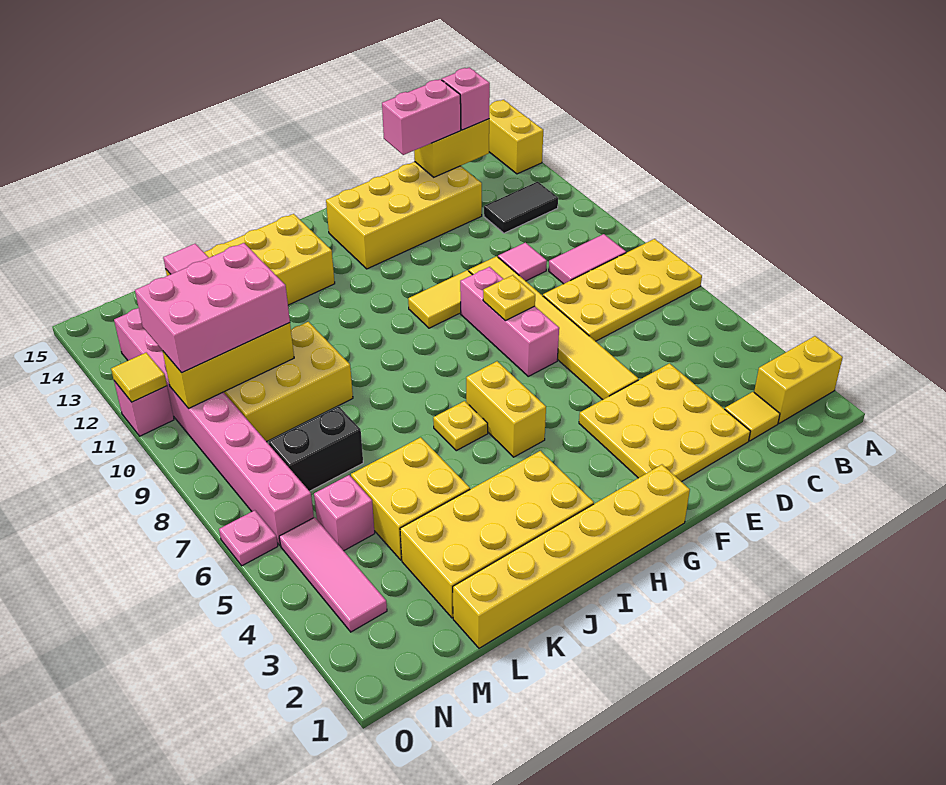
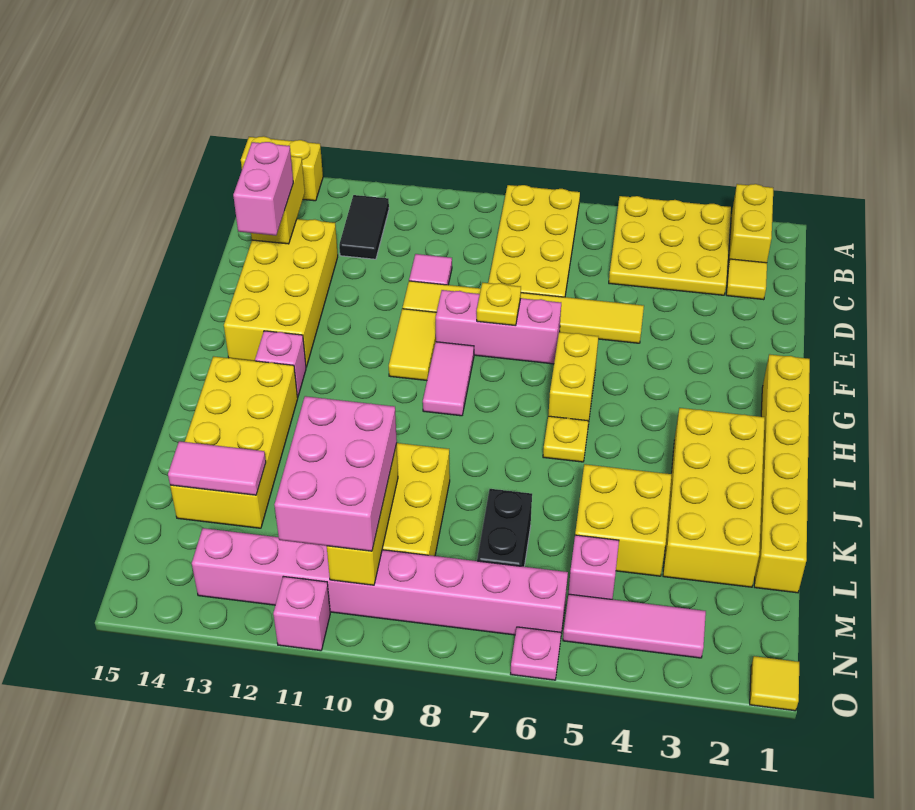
pink 1x2 tile [549,234,626,284] -> pink 1x2 tile moved to [423,342,474,416]
pink 1x1 brick [442,67,490,130] -> pink 1x1 brick moved to [255,331,306,397]
yellow 3x3 plate [579,363,750,482] -> yellow 3x3 plate moved to [609,196,731,295]
yellow 1x2 brick [466,361,546,457] -> yellow 1x2 brick turned to [548,332,599,424]
yellow 1x1 tile [111,353,167,402] -> yellow 1x1 tile moved to [750,656,799,711]

